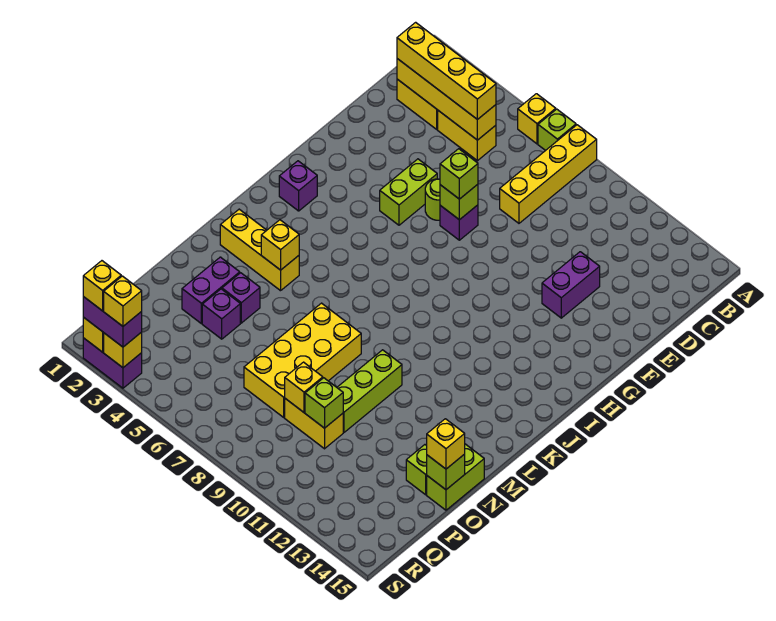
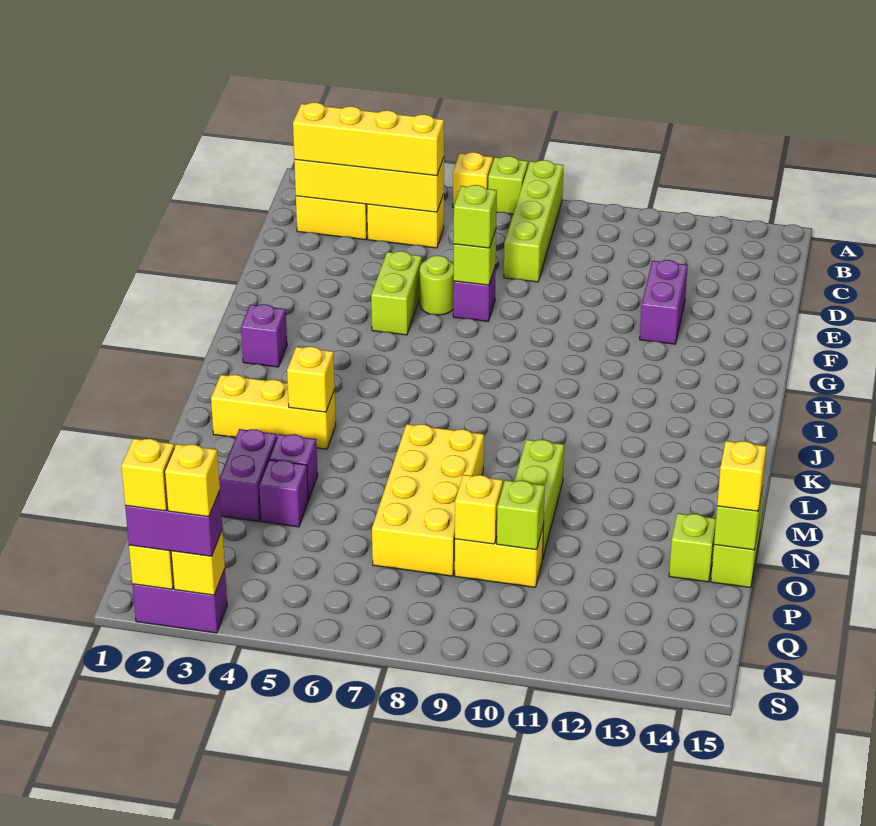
yellow 1x4 brick [500,125,597,223] -> lime 1x4 brick [504,160,563,282]

